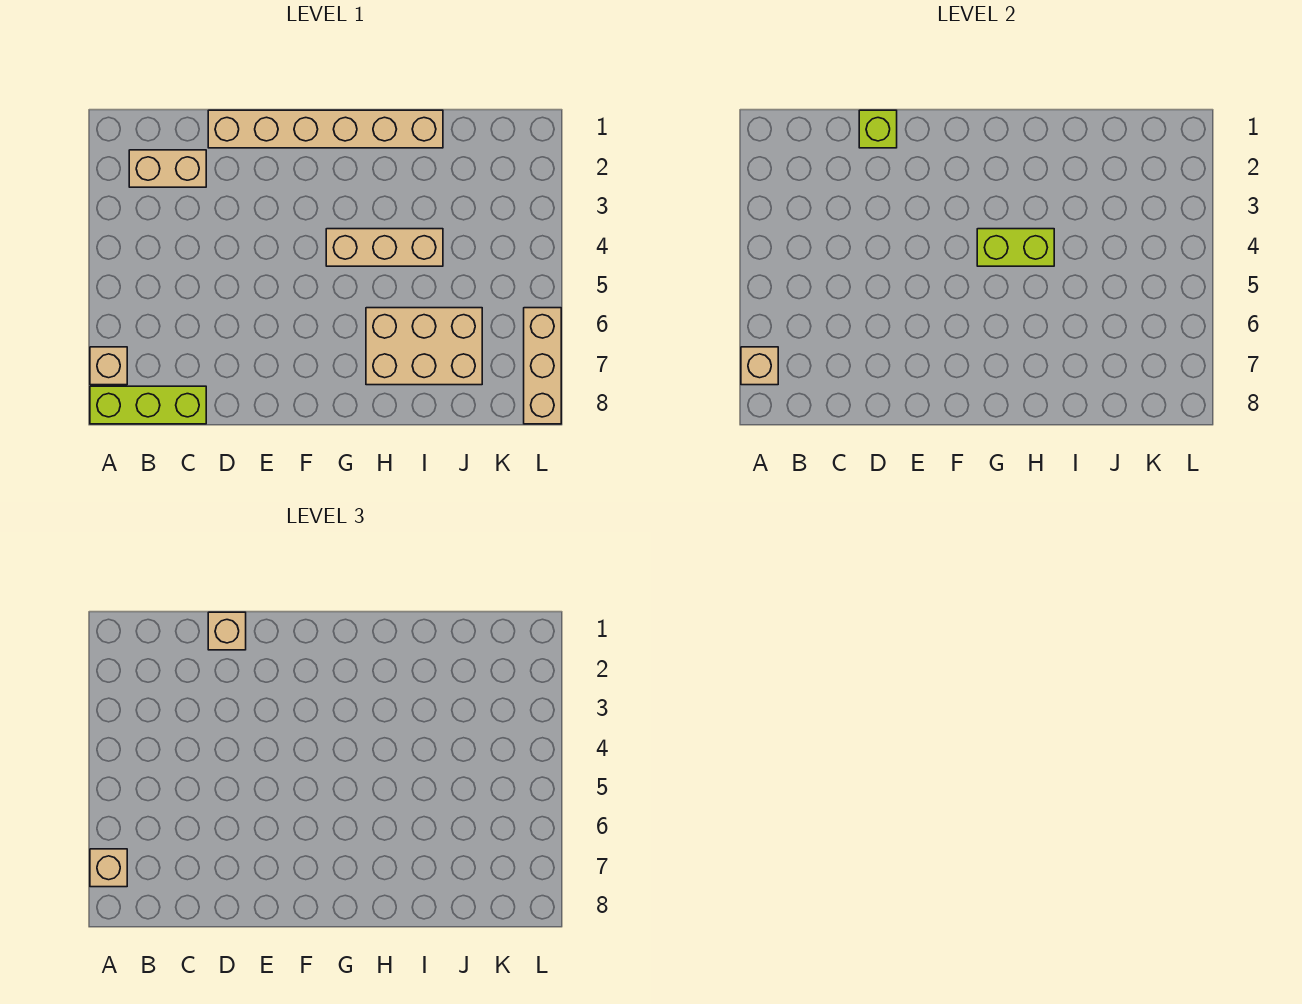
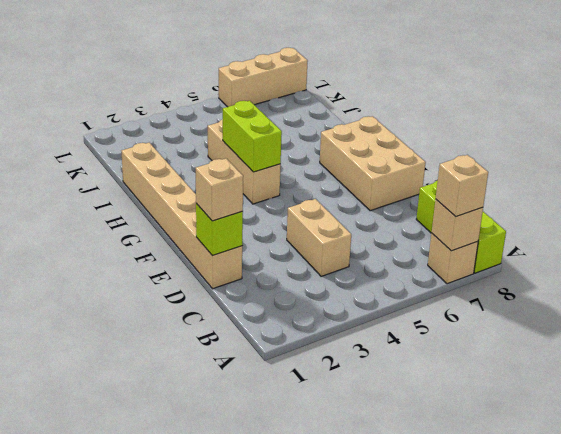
tan 1x2 brick [129,150,206,187] -> tan 1x2 brick moved to [287,199,351,276]
tan 2x3 brick [366,308,482,385] -> tan 2x3 brick moved to [320,116,426,211]

